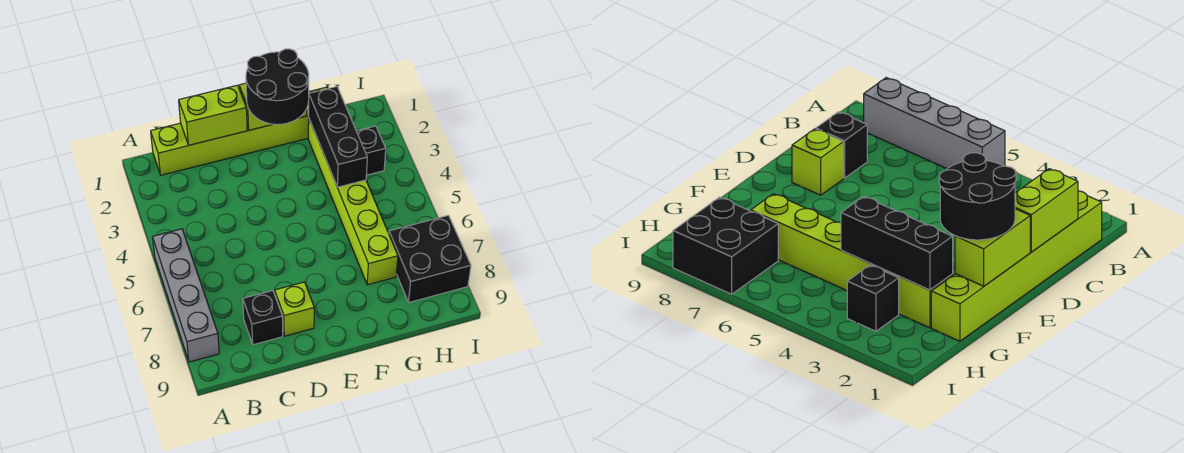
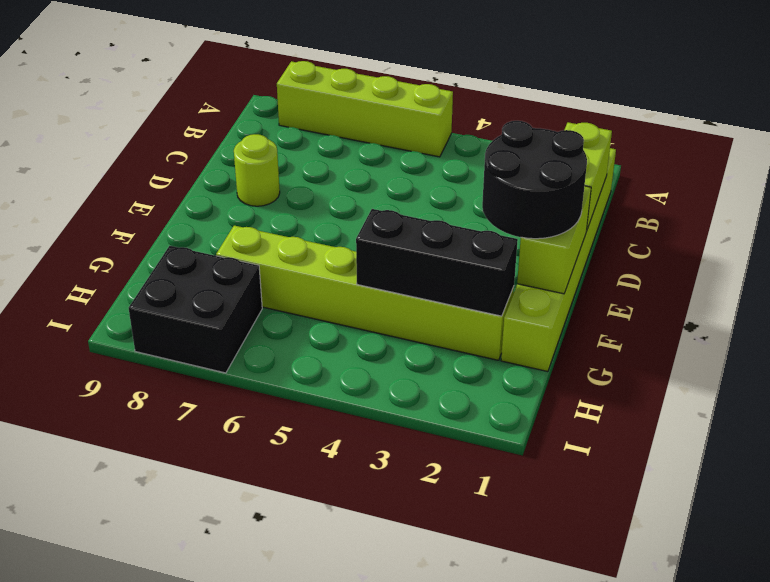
grey 1x4 brick [153,229,219,362] -> lime 1x4 brick [277,61,453,157]
black 1x1 brick [243,291,283,345] -> none
lime 1x1 brick [275,282,314,336] -> lime 1x1 round brick [234,134,280,206]
black 1x1 brick [357,126,386,175] -> none

